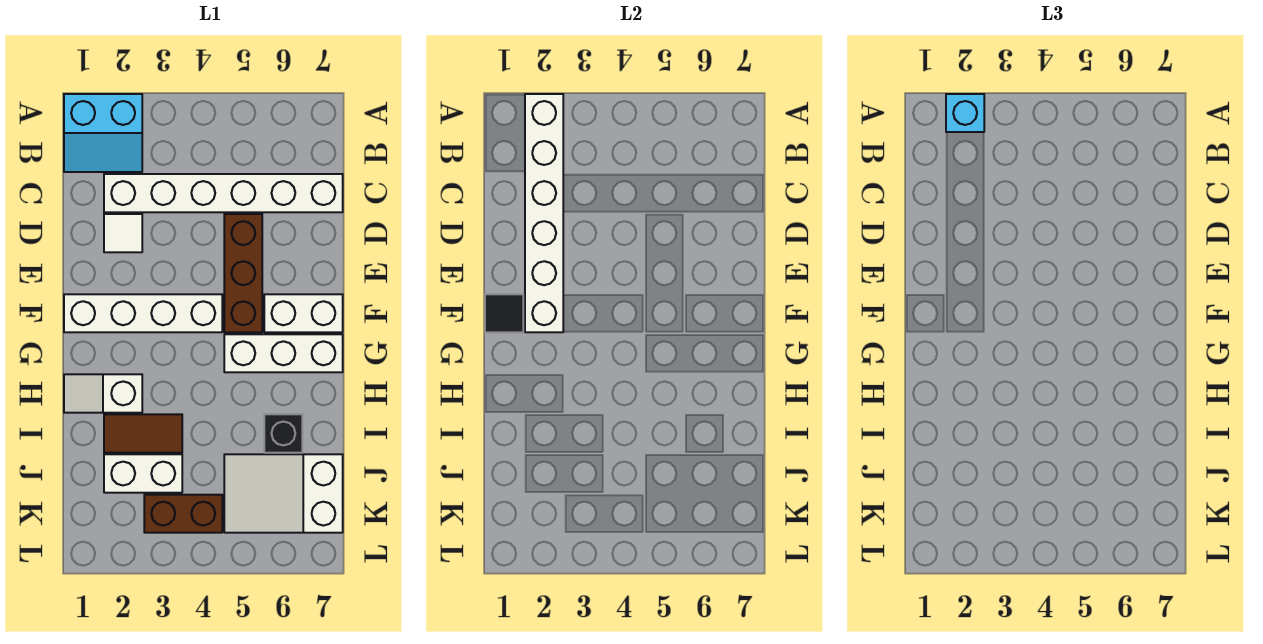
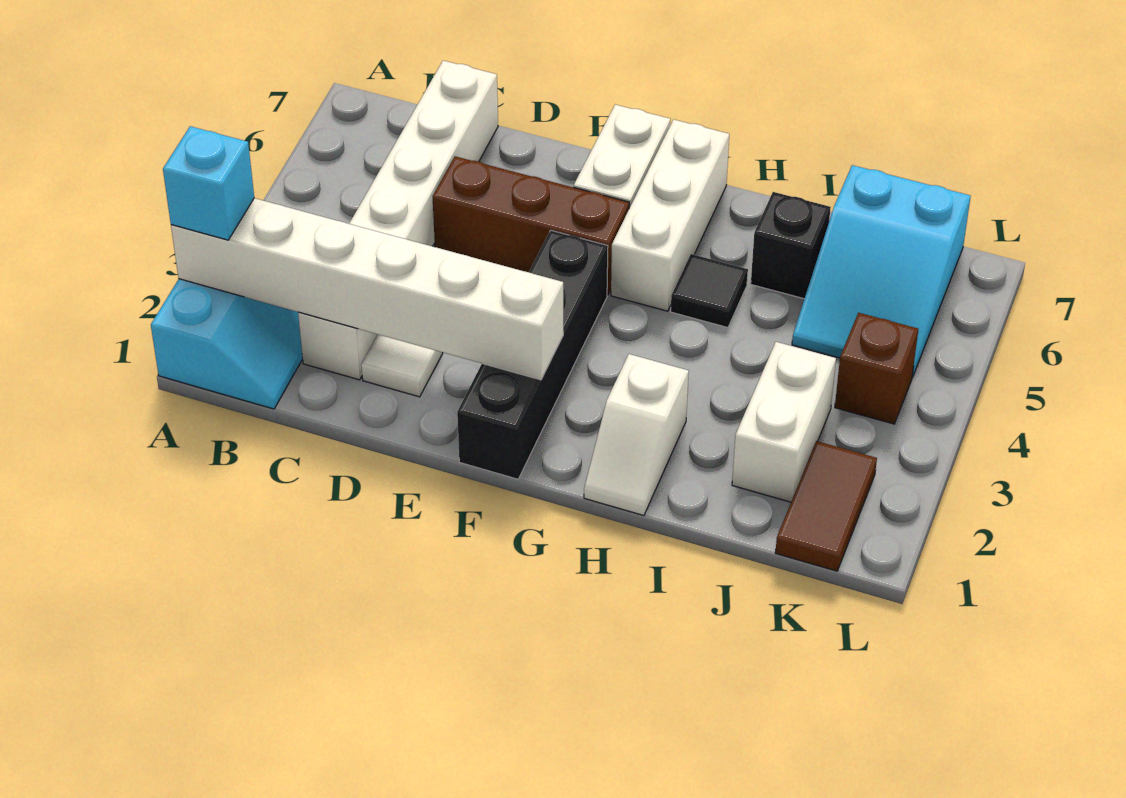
white 1x4 brick [64,294,222,332] -> black 1x4 brick [457,230,608,479]
black 1x1 tile [485,294,523,332] -> black 1x1 tile moved to [671,254,748,328]
brown 1x2 tile [104,414,182,453] -> brown 1x2 tile moved to [775,441,877,571]
white 2x3 slope [224,454,343,533] -> cyan 2x3 slope [792,165,971,377]
brown 1x2 brick [144,495,222,533] -> brown 1x1 brick [835,313,918,424]

